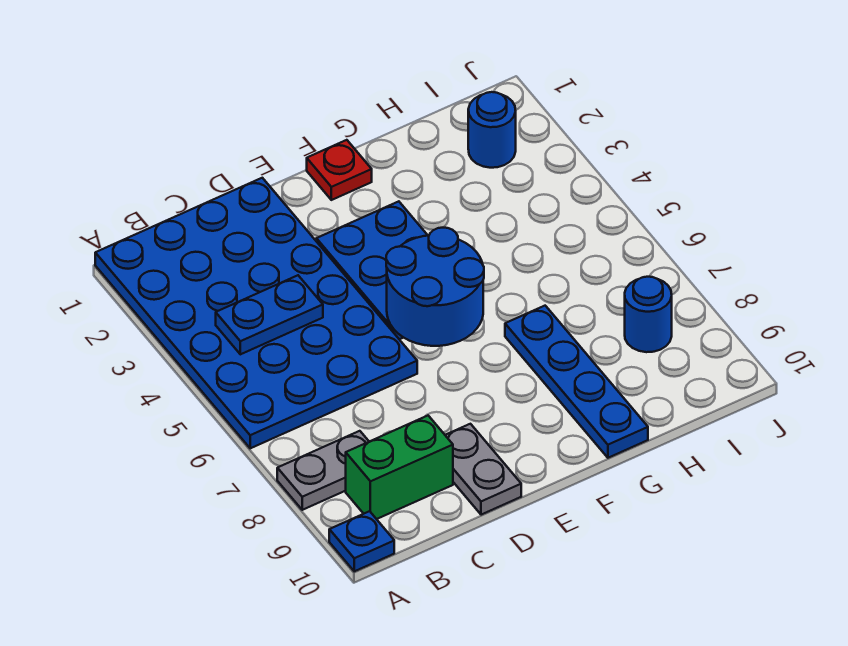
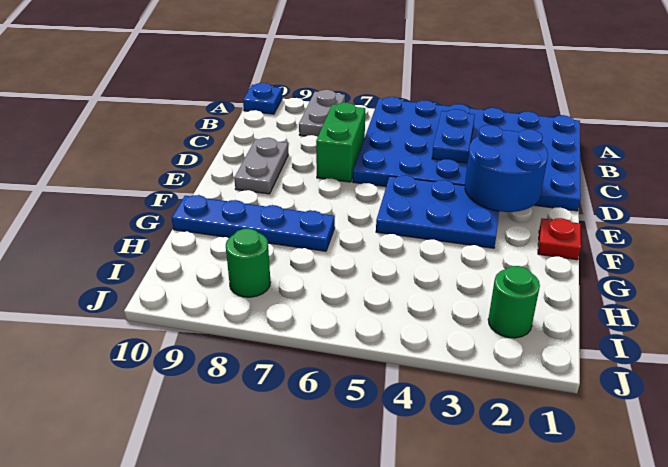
green 1x2 brick [346,416,453,519] -> green 1x2 brick moved to [316,103,365,182]
grey 1x2 plate [445,424,521,515] -> grey 1x2 plate turned to [234,138,288,194]
blue 2x2 round brick [386,228,484,346] -> blue 2x2 round brick moved to [465,125,548,212]
blue 1x1 round brick [468,92,516,168] -> green 1x1 round brick [488,266,540,338]
blue 1x1 round brick [625,277,672,352] -> green 1x1 round brick [226,229,270,297]

